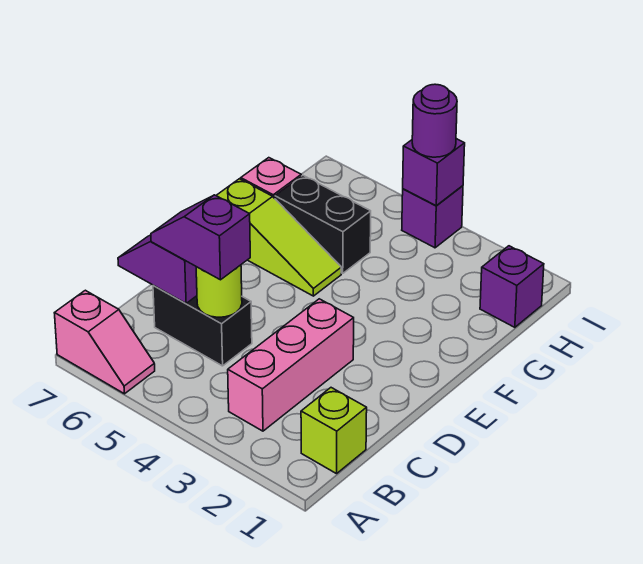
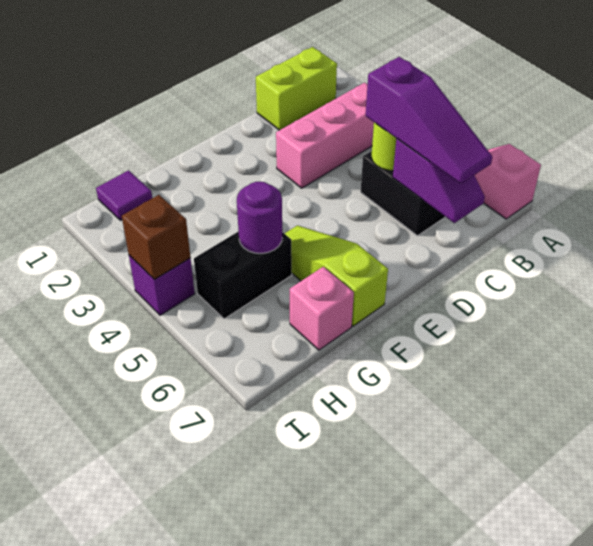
lime 1x1 brick [301,388,367,474] -> lime 1x2 brick [256,47,337,130]
purple 1x2 slope [151,195,250,280] -> purple 1x3 slope [366,57,492,184]
black 1x2 brick [275,176,371,273] -> black 1x2 brick turned to [194,231,292,319]
purple 1x1 brick [480,246,544,327] -> purple 1x1 tile [96,170,152,220]
purple 1x1 brick [403,139,465,205] -> brown 1x1 brick [122,195,191,280]
purple 1x1 round brick [412,84,457,157] -> purple 1x1 round brick moved to [237,182,282,253]

